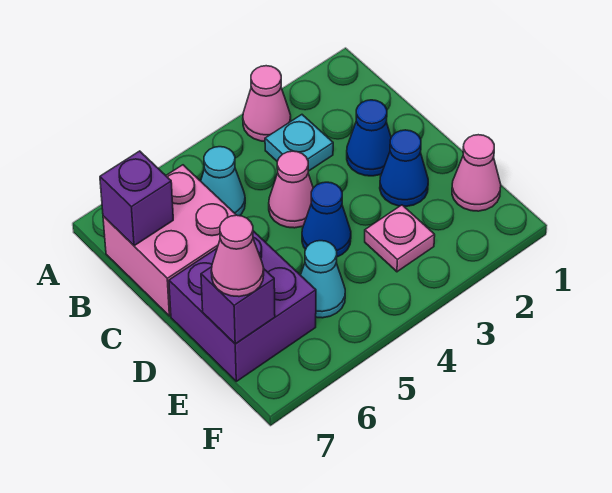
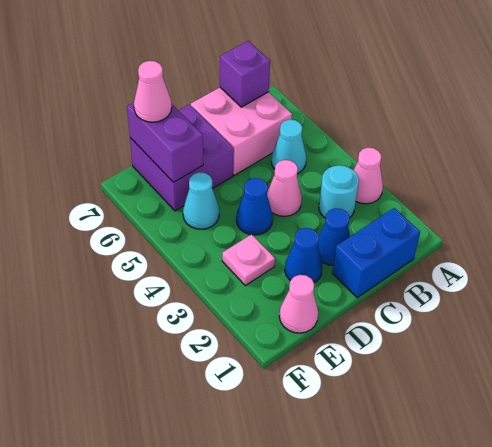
none -> blue 1x2 brick [332,208,420,298]
cyan 1x1 plate [265,115,333,171] -> cyan 1x1 round brick [319,165,359,218]
purple 1x1 brick [201,267,275,344] -> purple 1x2 brick [127,103,203,182]

